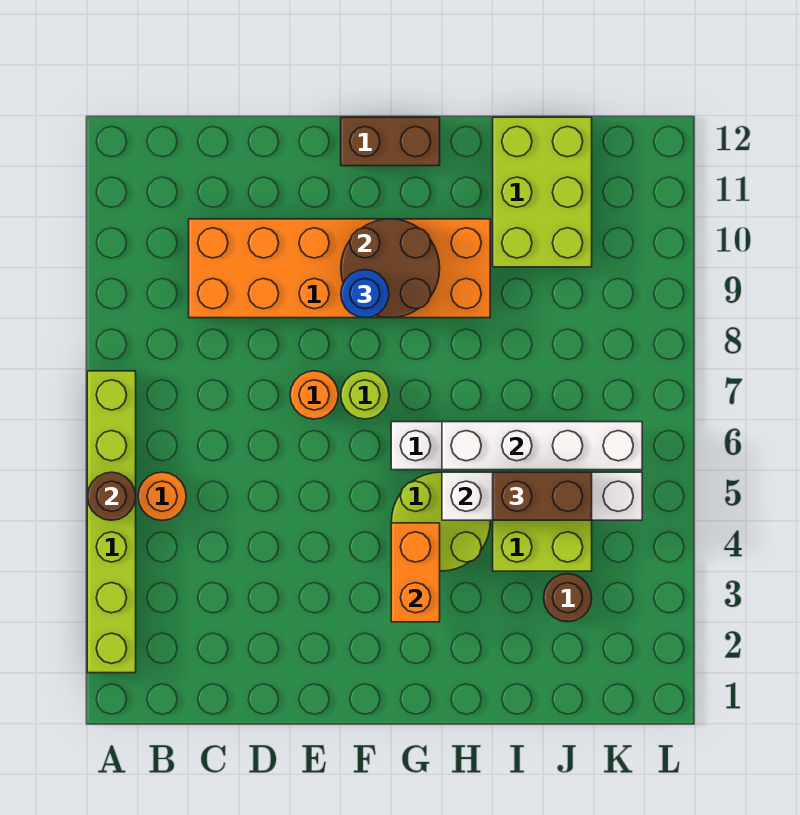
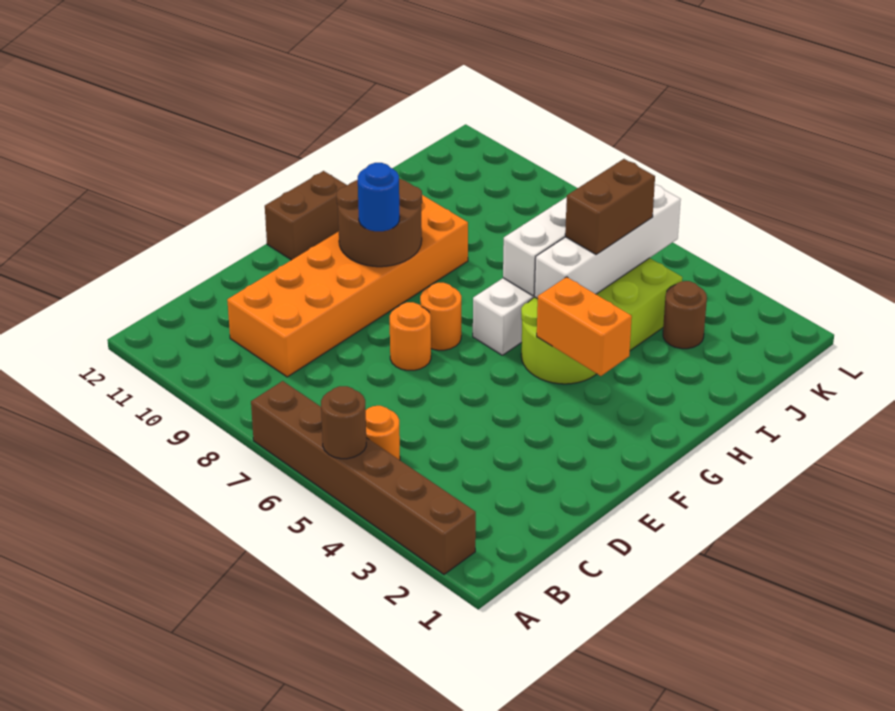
lime 1x6 brick [87,371,136,673] -> brown 1x6 brick [251,381,476,574]
lime 1x1 round brick [341,371,389,419] -> orange 1x1 round brick [420,283,461,350]
lime 2x3 brick [493,117,592,267] -> none

